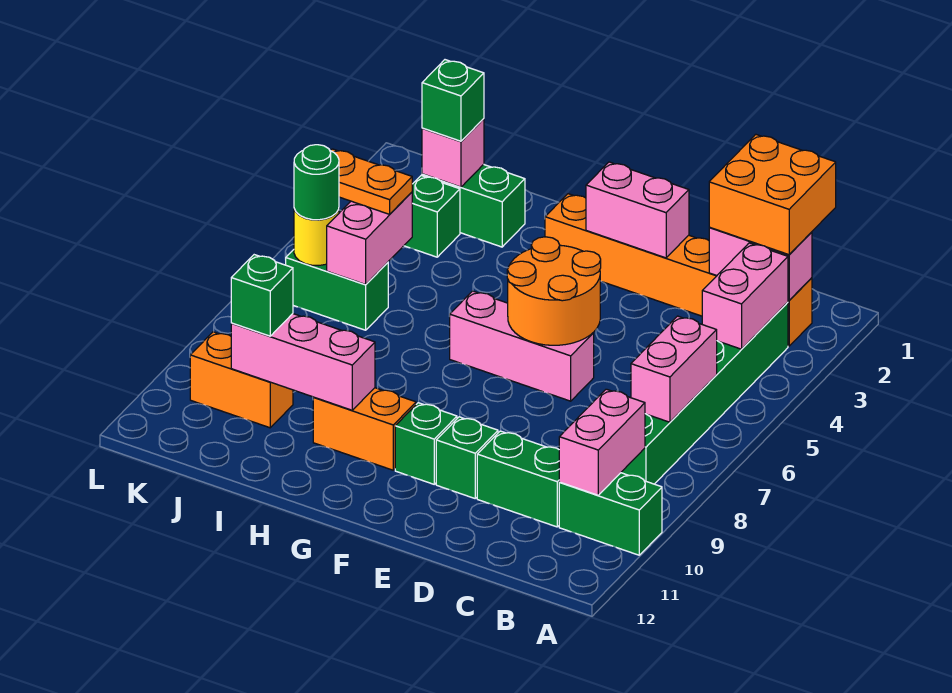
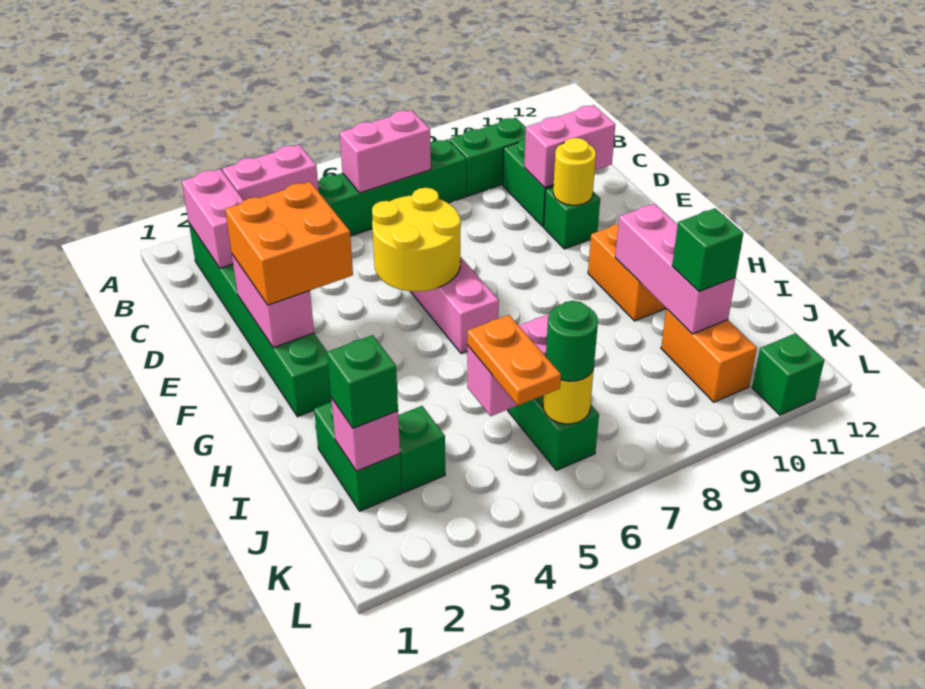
green 1x2 brick [559,473,662,555] -> green 1x2 brick turned to [449,118,526,196]
orange 2x2 brick [709,134,836,255] -> orange 2x2 brick moved to [225,182,353,305]
orange 1x6 brick [545,194,812,346] -> green 1x6 brick [189,224,332,417]
pink 1x2 brick [559,389,645,495] -> pink 1x2 brick moved to [524,105,615,188]
orange 2x2 round brick [507,237,601,345] -> yellow 2x2 round brick [372,188,461,292]
none -> yellow 1x1 round brick [553,138,596,205]
green 1x1 brick [395,403,457,484] -> green 1x1 brick moved to [752,333,824,415]

